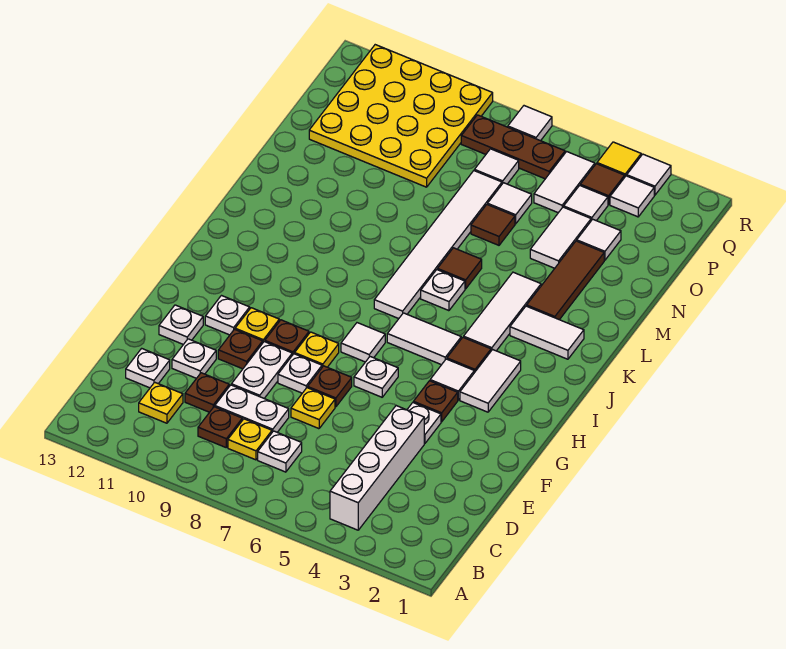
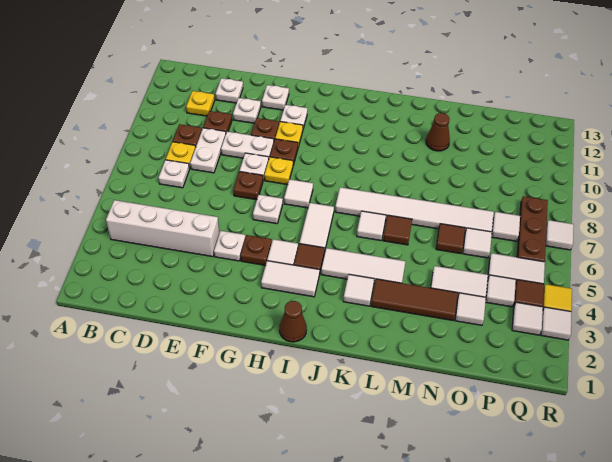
yellow 1x1 plate [291,388,335,429] -> none
none -> brown 1x1 cone [279,301,307,342]
white 1x2 tile [510,306,584,359] -> white 1x1 tile [343,274,374,306]
white 1x1 plate [421,270,465,311] -> white 1x1 tile [357,211,386,241]
none -> brown 1x1 cone [426,113,450,151]
yellow 4x4 plate [309,45,493,187] -> none

